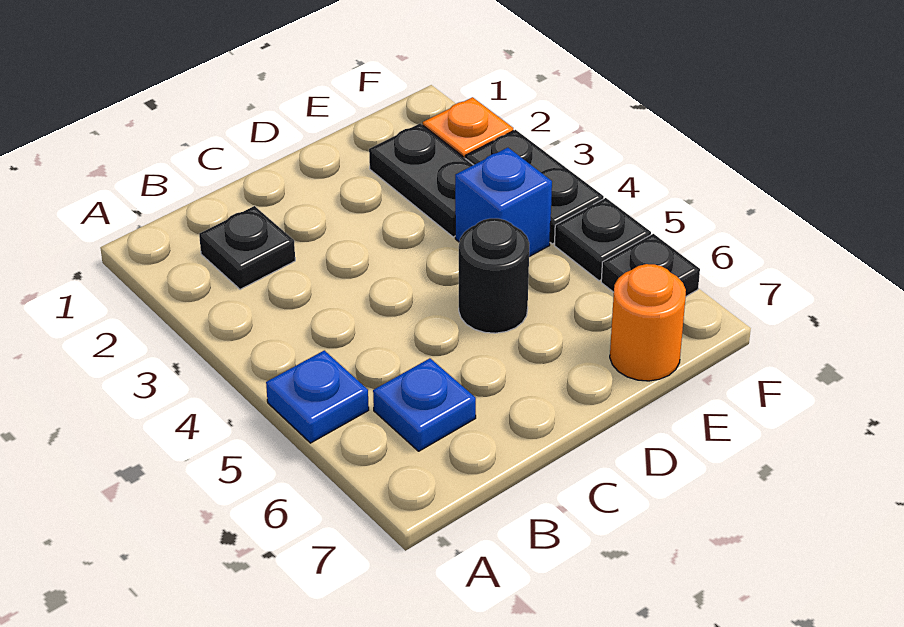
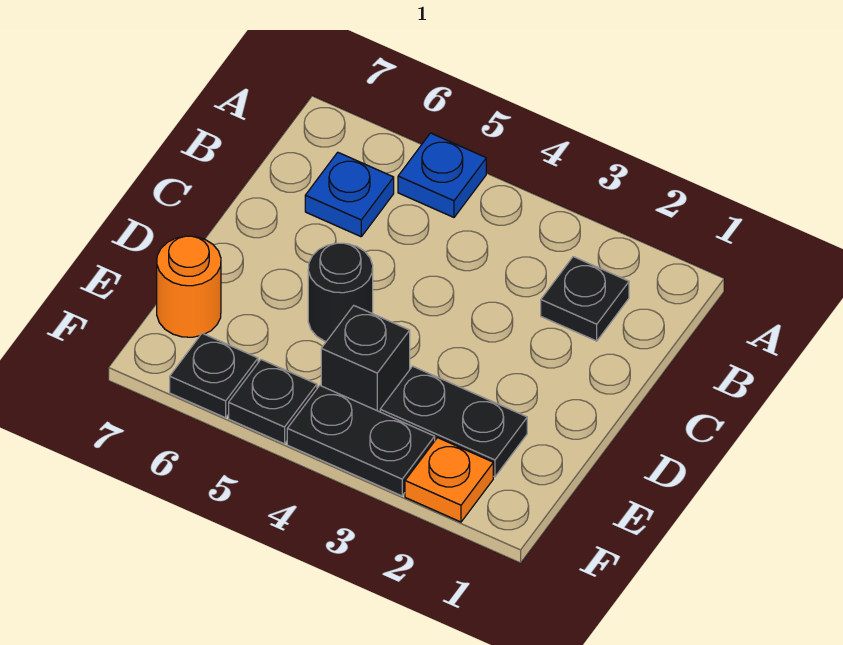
blue 1x1 brick [455,148,552,257] -> black 1x1 brick [321,306,410,412]

